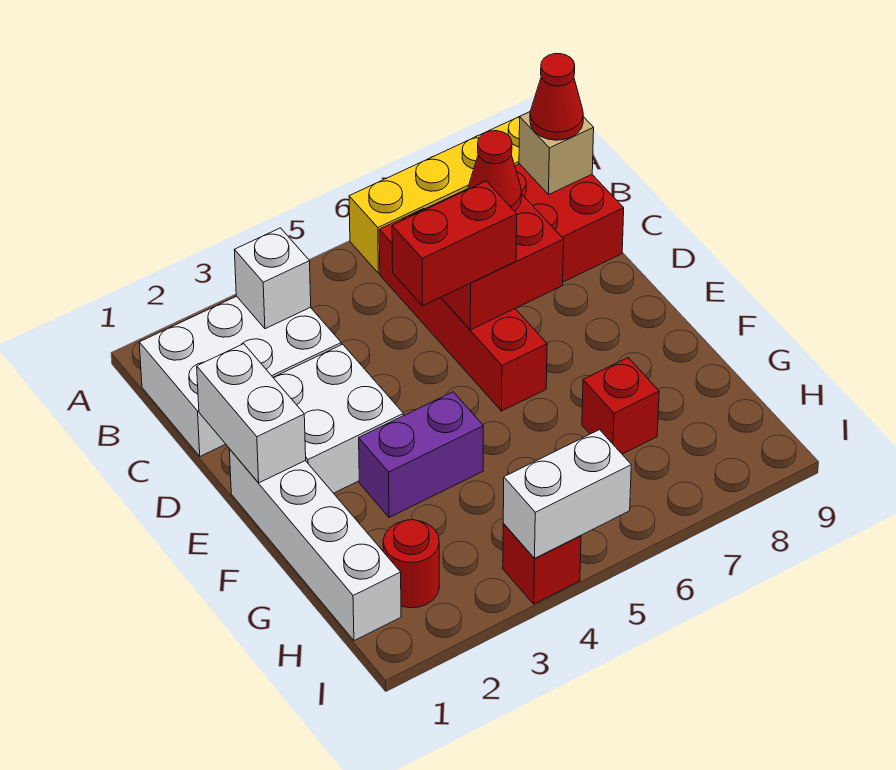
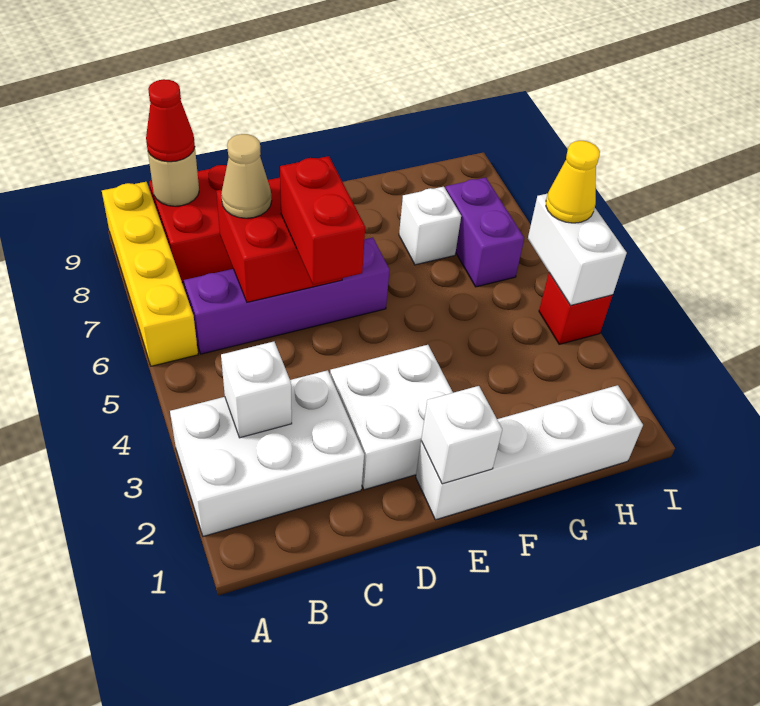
white 2x3 brick [139,296,341,456] -> white 2x3 brick turned to [170,370,364,536]
red 1x4 brick [379,209,547,411] -> purple 1x4 brick [184,238,390,354]
tan 1x1 brick [519,112,594,194] -> tan 1x1 round brick [148,148,199,206]
red 1x1 cone [468,131,521,211] -> tan 1x1 cone [221,134,272,218]
white 1x2 brick [197,344,306,483] -> white 1x1 brick [421,386,502,484]
purple 1x2 brick [359,392,483,517] -> purple 1x2 brick moved to [446,178,524,287]
red 1x1 brick [582,358,659,454] -> white 1x1 brick [399,187,461,265]
red 1x1 round brick [383,520,439,608] -> none
none -> yellow 1x1 cone [546,141,600,223]

